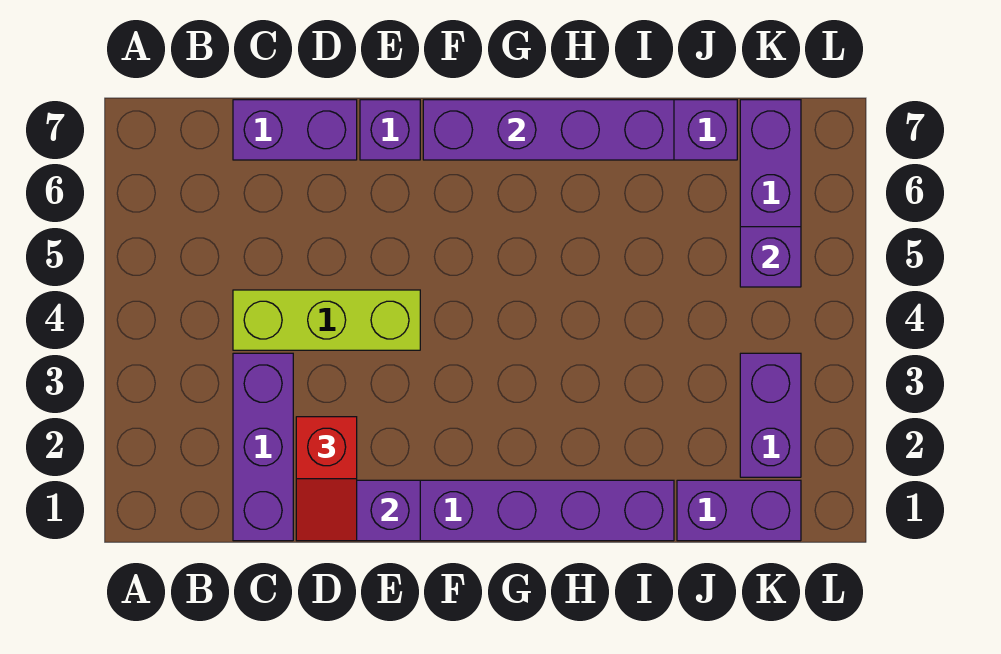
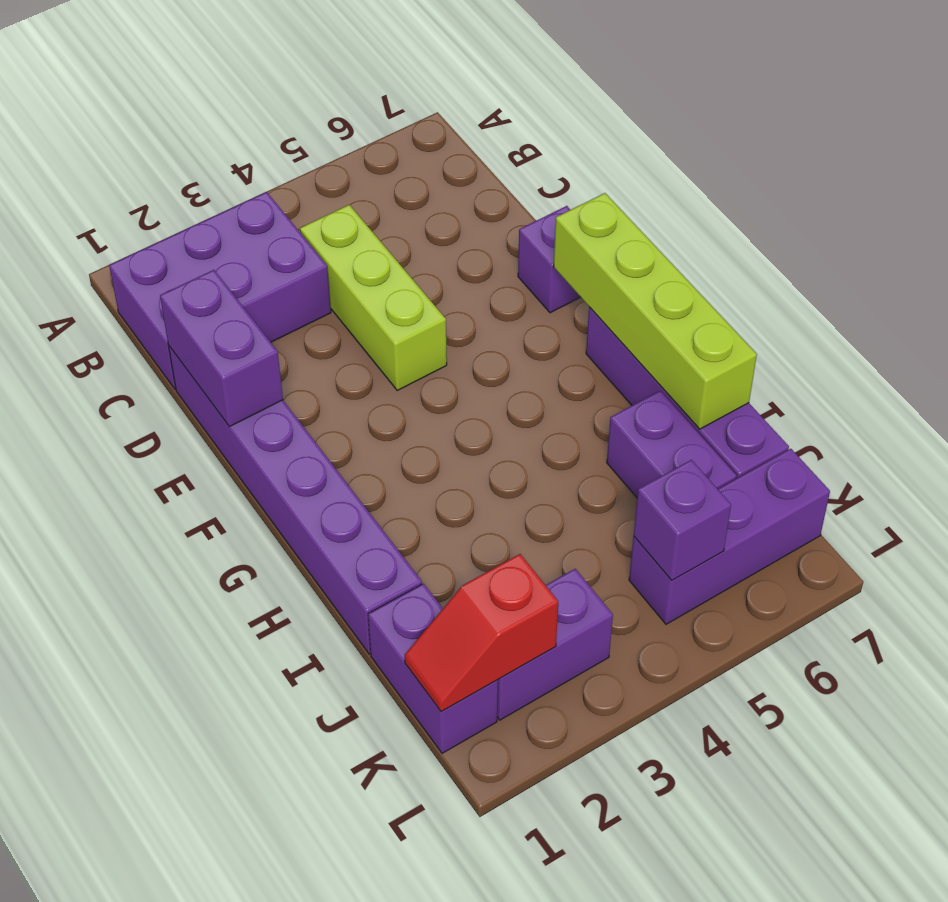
purple 1x3 brick [233,353,293,541] -> purple 2x3 brick [109,192,331,389]
purple 1x2 brick [233,100,357,160] -> purple 1x2 brick moved to [607,391,737,497]
red 1x2 slope [296,417,357,541] -> red 1x2 slope moved to [405,554,558,712]
purple 1x4 brick [423,100,674,160] -> lime 1x4 brick [554,193,757,429]

